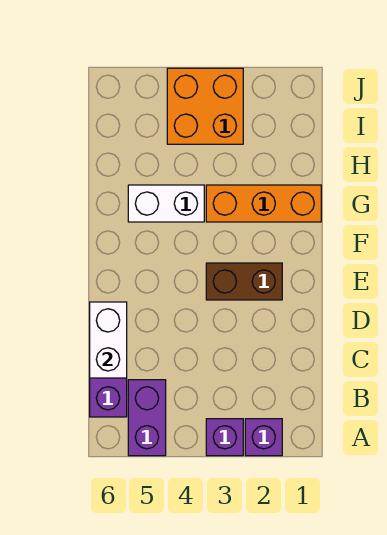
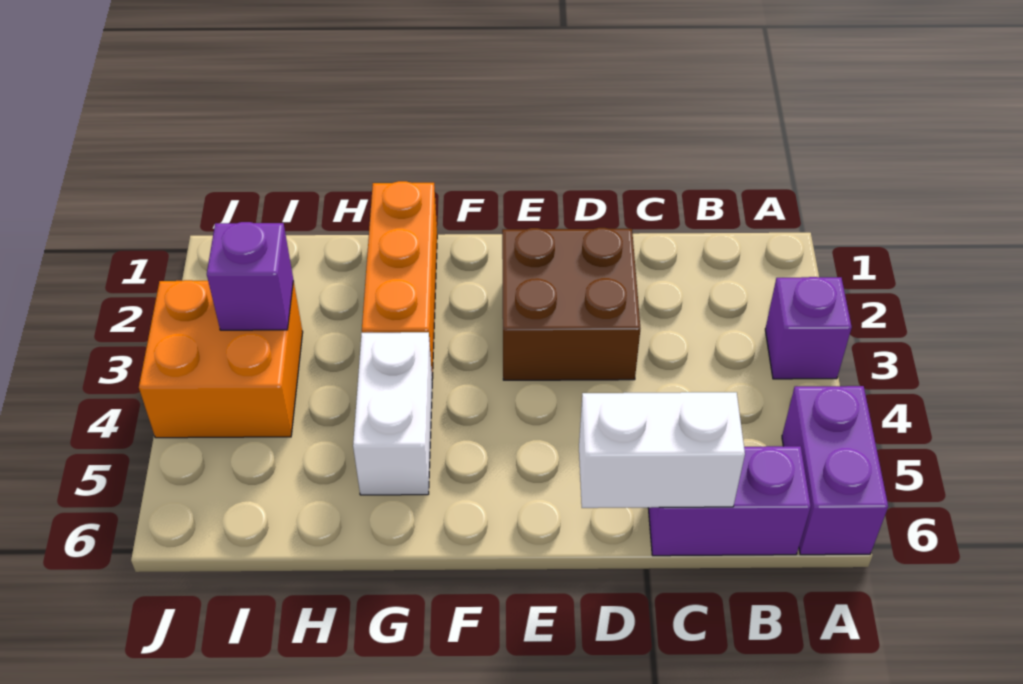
purple 1x1 brick [245,419,282,456] -> purple 1x1 brick moved to [207,222,293,330]
purple 1x2 brick [128,380,166,456] -> purple 1x2 brick turned to [782,386,888,555]
brown 1x2 brick [206,263,282,300] -> brown 2x2 brick [502,228,640,380]

